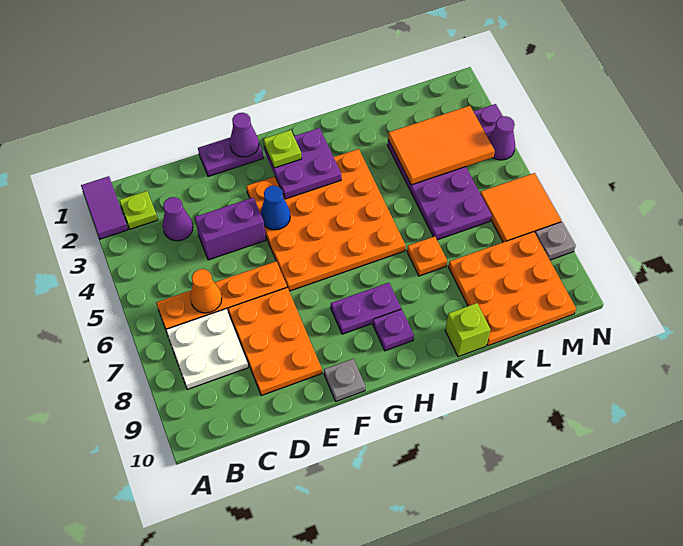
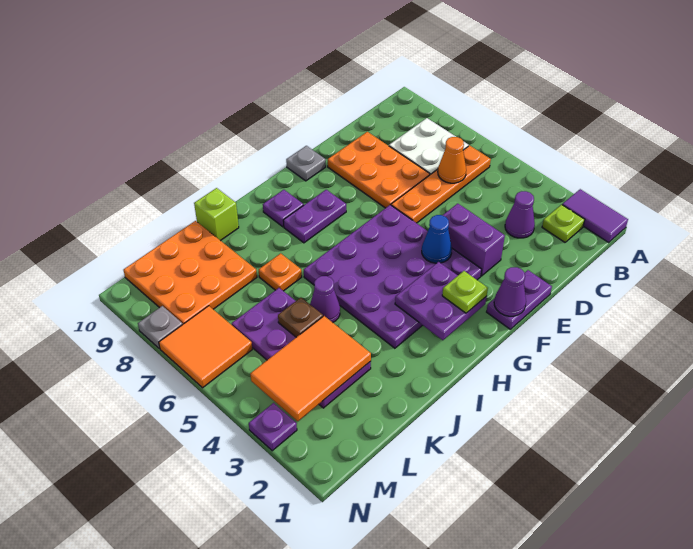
purple 1x2 brick [195,198,266,260] -> purple 1x2 brick turned to [443,204,505,276]
orange 4x4 plate [246,149,406,291] -> purple 4x4 plate [304,205,482,348]
none -> brown 1x1 plate [278,298,323,337]
purple 1x1 cone [488,116,515,160] -> purple 1x1 cone moved to [310,276,340,322]

